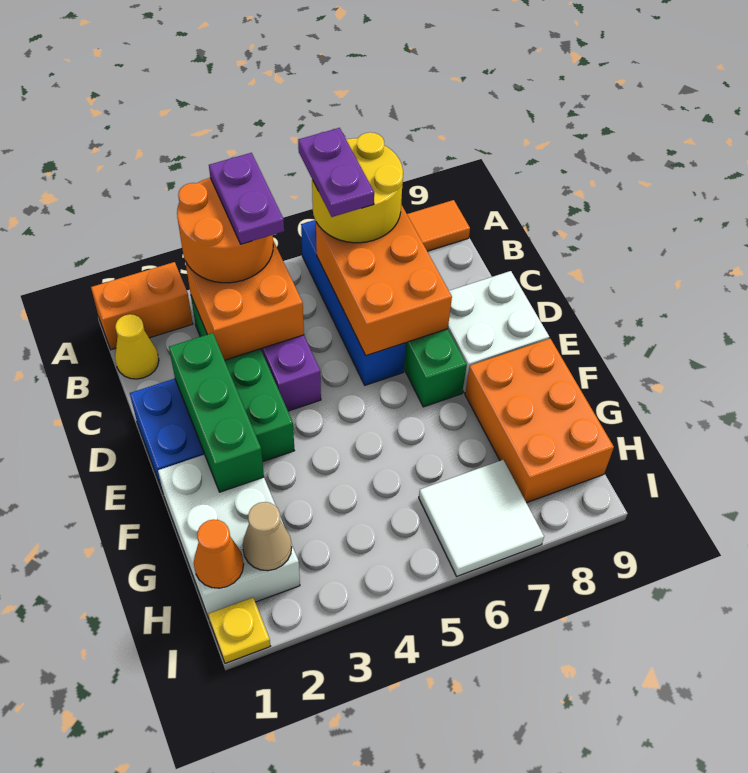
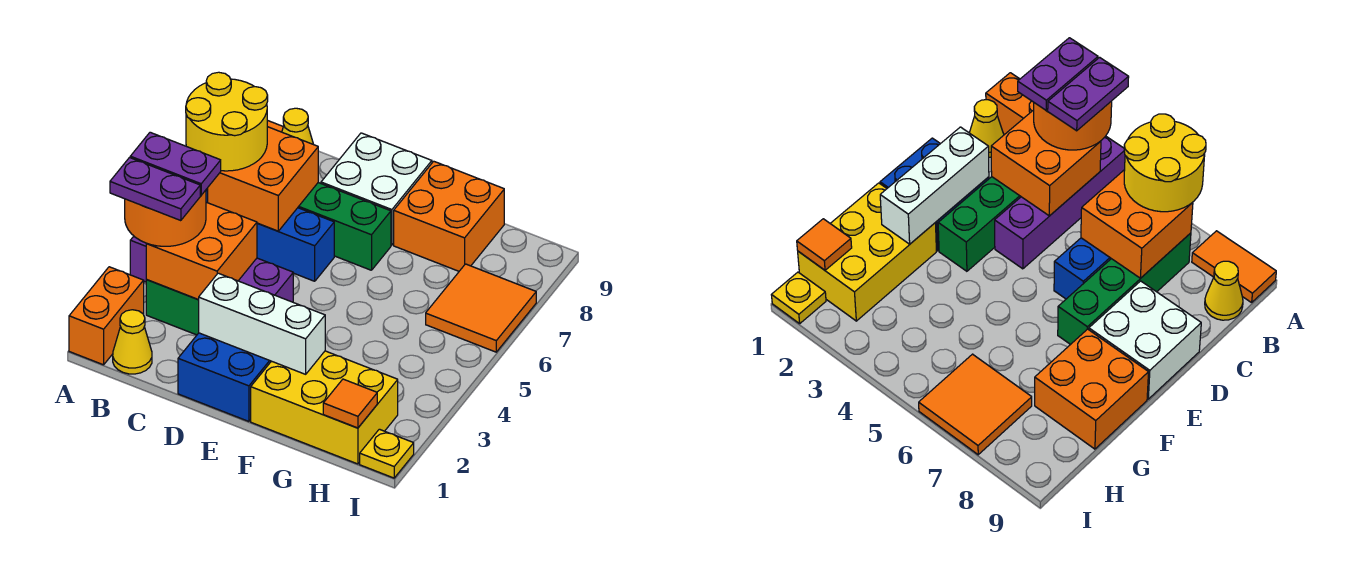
purple 1x2 plate [298,128,374,217] -> purple 1x2 plate moved to [110,158,200,221]
orange 2x3 brick [316,204,452,356] -> orange 2x2 brick [208,127,318,231]
none -> yellow 1x1 cone [282,108,313,144]
green 1x3 brick [169,333,264,492] -> white 1x3 brick [199,273,325,374]
white 2x3 brick [158,455,300,618] -> yellow 2x3 brick [251,351,398,464]
orange 2x3 brick [465,339,614,503] -> orange 2x2 brick [394,161,504,271]
orange 1x1 cone [194,520,244,588] -> orange 1x1 tile [323,379,377,428]
tan 1x1 cone [243,502,292,571] -> none
white 2x2 tile [419,460,544,576] -> orange 2x2 tile [426,264,536,352]

